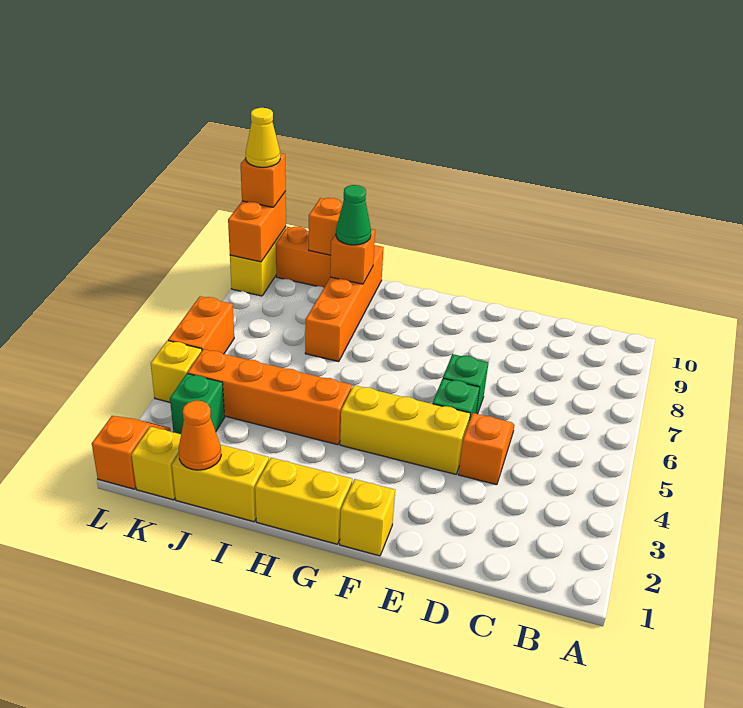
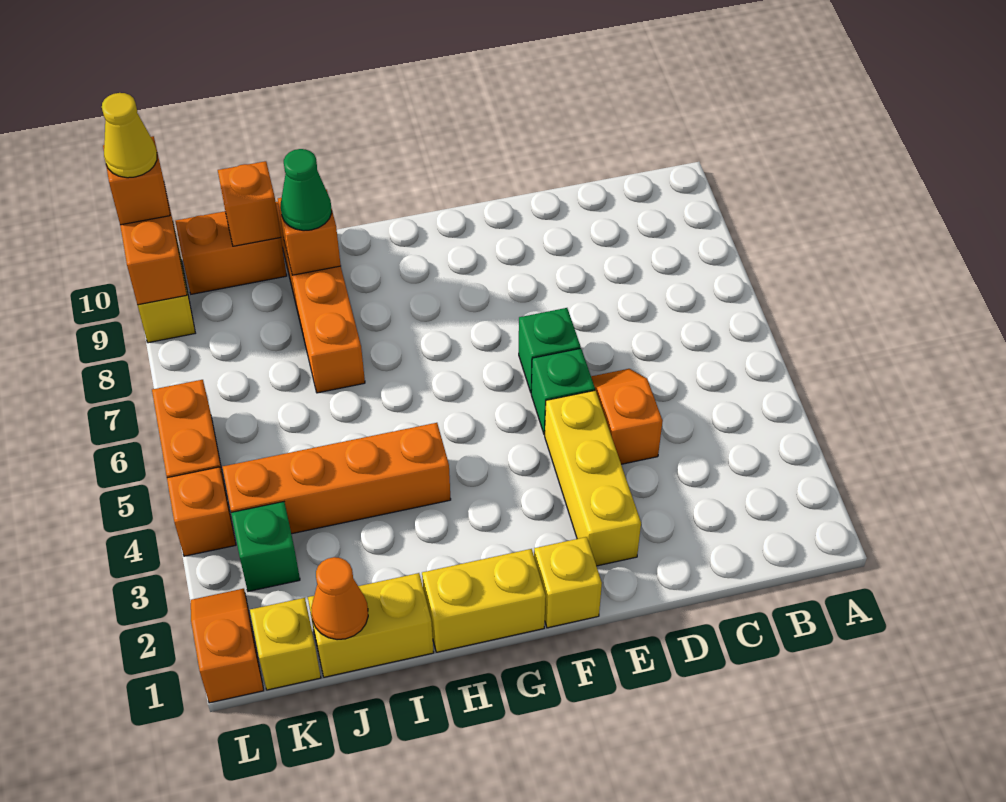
yellow 1x3 brick [340,385,470,474] -> yellow 1x3 brick turned to [545,390,641,566]
yellow 1x1 brick [151,341,202,402] -> orange 1x1 brick [167,467,236,556]

